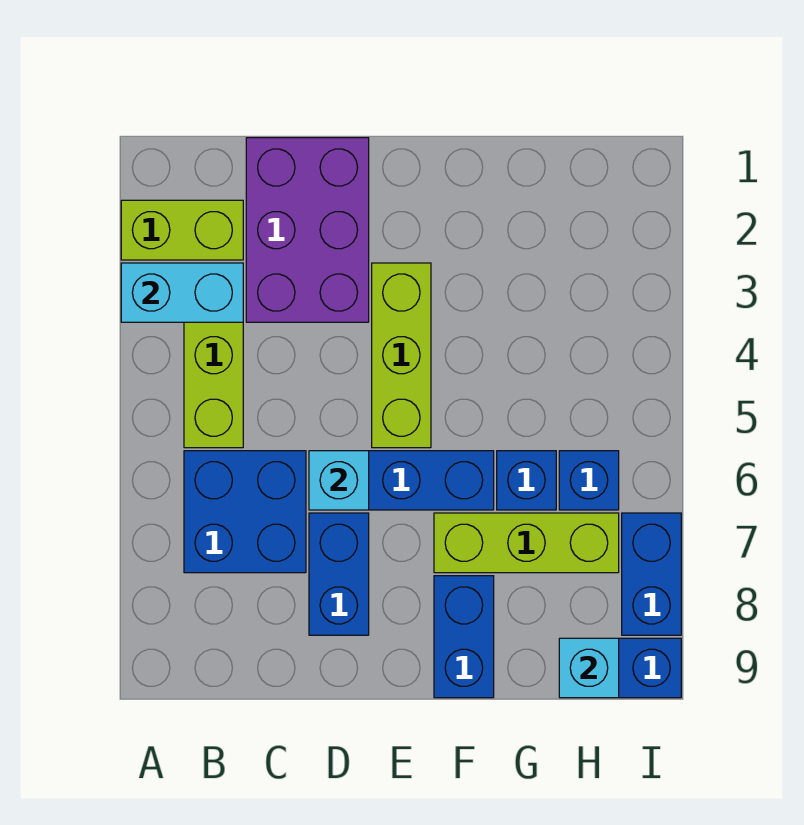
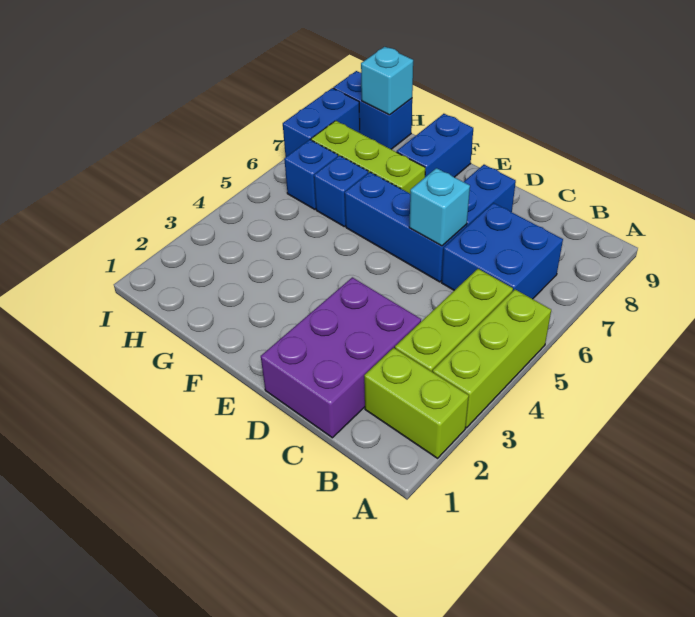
cyan 1x2 brick [121,263,243,322] -> none
lime 1x3 brick [372,263,431,448] -> lime 1x3 brick moved to [433,290,551,428]

